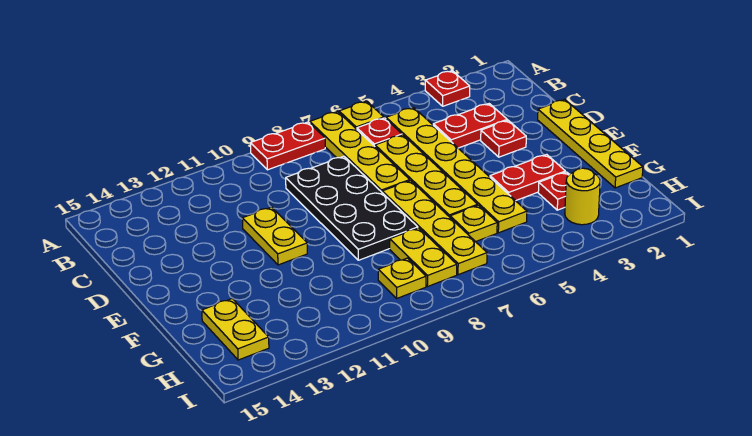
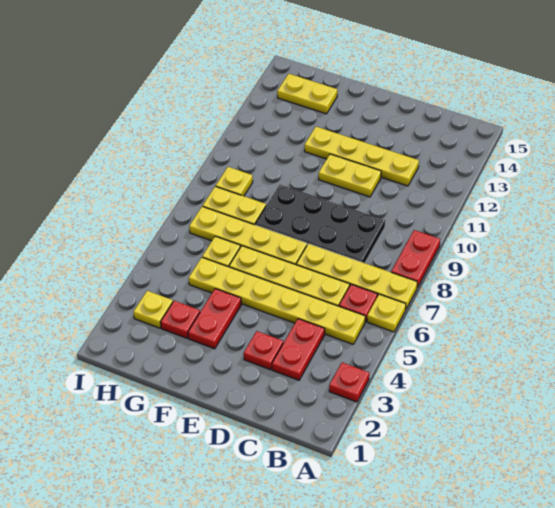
yellow 1x4 plate [538,99,643,188] -> yellow 1x4 plate moved to [304,127,419,186]
yellow 1x1 round brick [565,168,600,225] -> yellow 1x1 plate [133,291,173,328]

